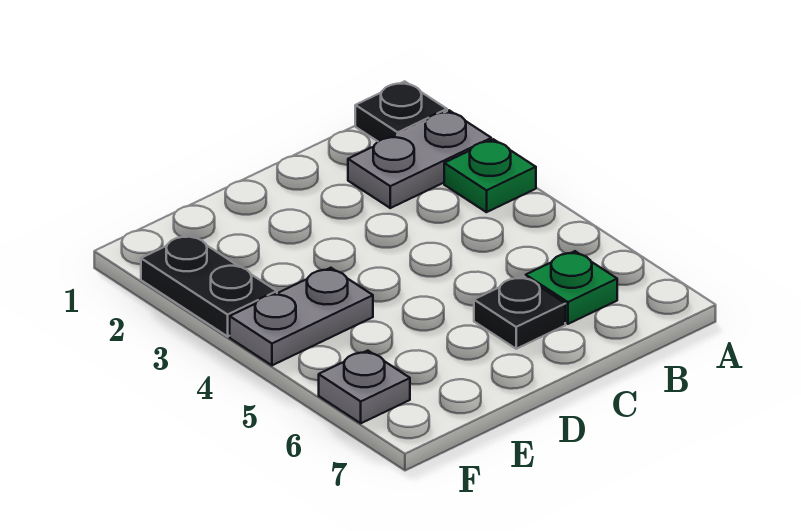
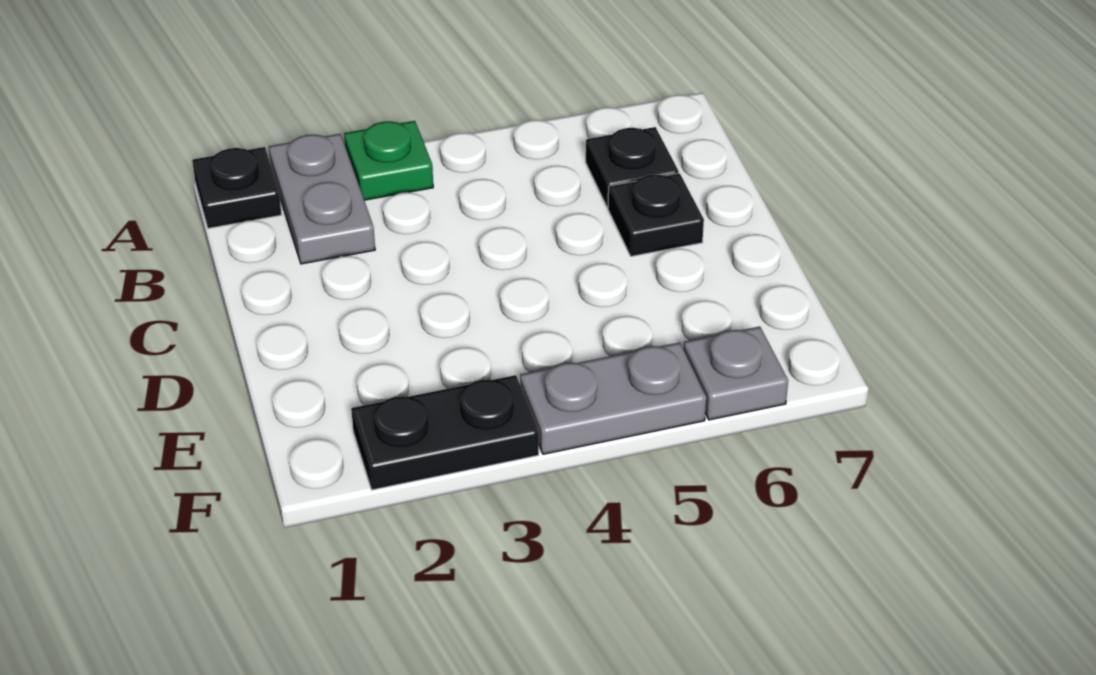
green 1x1 plate [526,251,617,324] -> black 1x1 plate [586,127,679,207]
grey 1x2 plate [230,268,373,365] -> grey 1x2 plate turned to [520,343,706,454]

